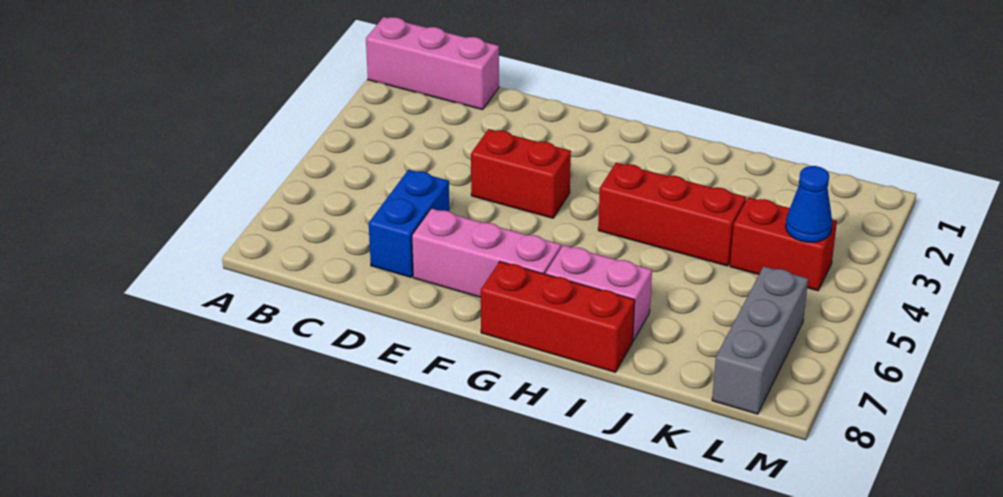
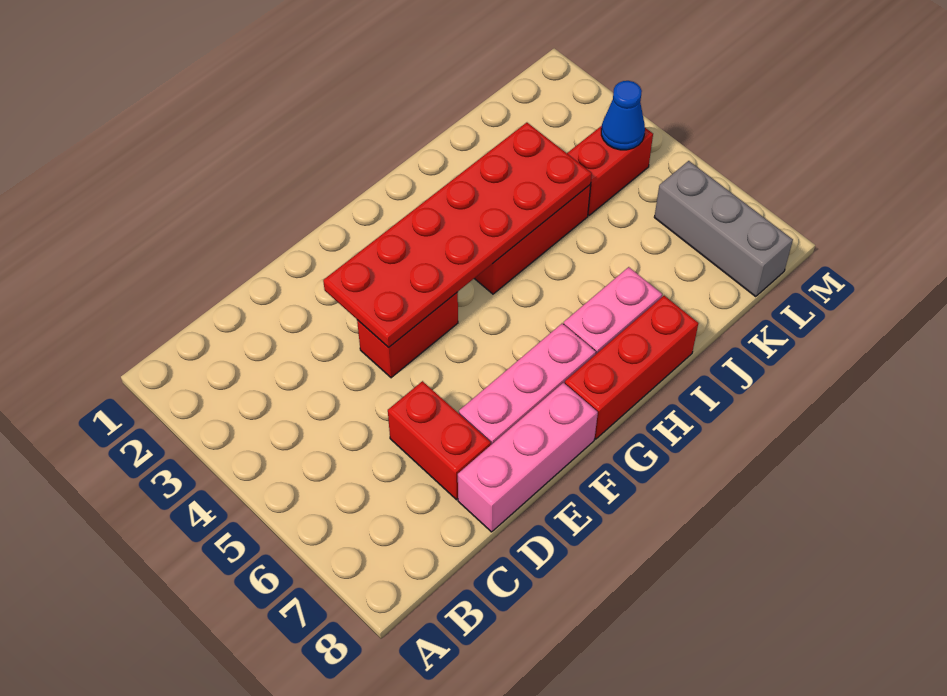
pink 1x3 brick [366,17,499,110] -> pink 1x3 brick moved to [458,383,598,532]
blue 1x2 brick [369,170,449,277] -> red 1x2 brick [388,381,491,500]
none -> red 2x6 plate [323,123,592,348]

